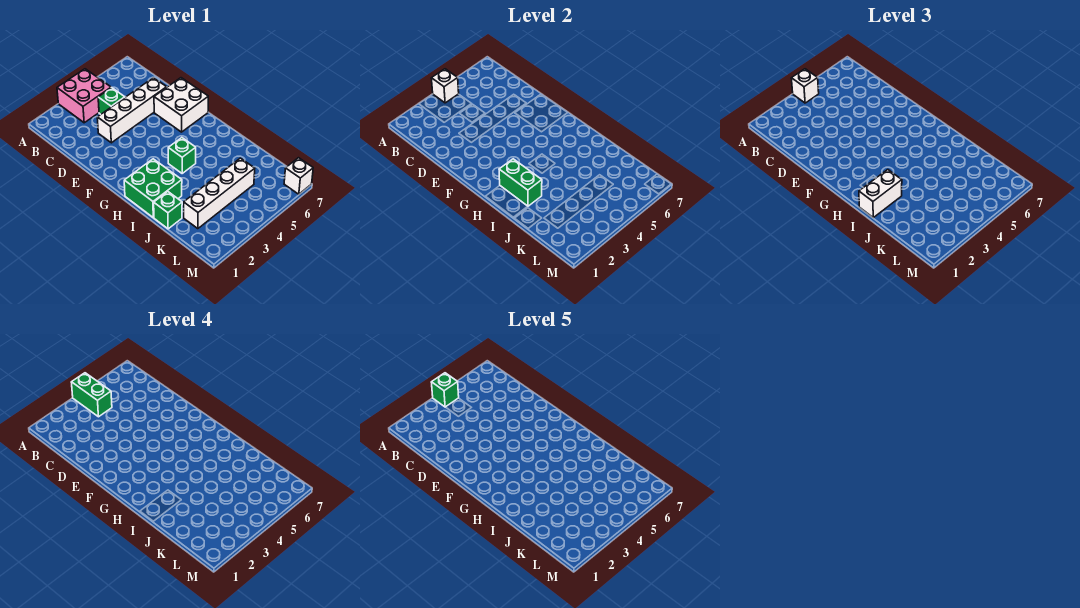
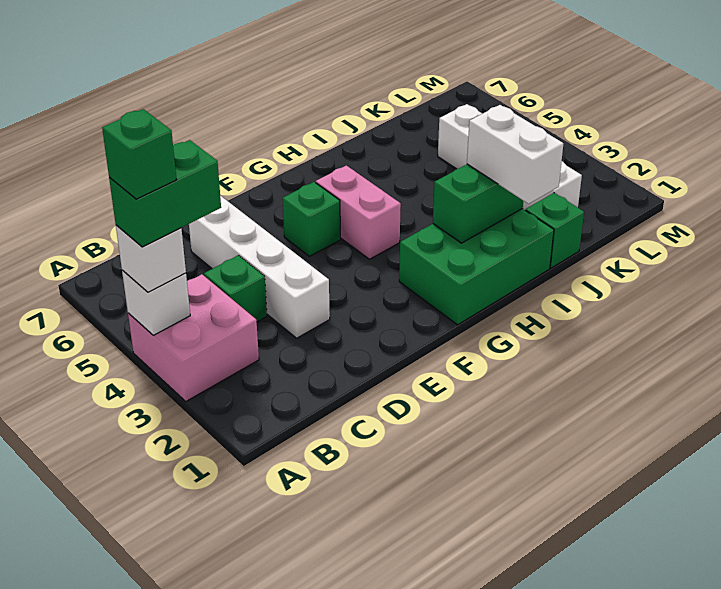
white 2x2 brick [154,78,208,132] -> none
none -> pink 1x2 brick [316,165,401,259]
green 2x2 brick [124,159,182,217] -> green 2x3 brick [399,209,554,325]
green 1x1 brick [168,138,196,173] -> green 1x1 brick moved to [283,182,340,256]
white 1x1 brick [284,158,313,194] -> none

